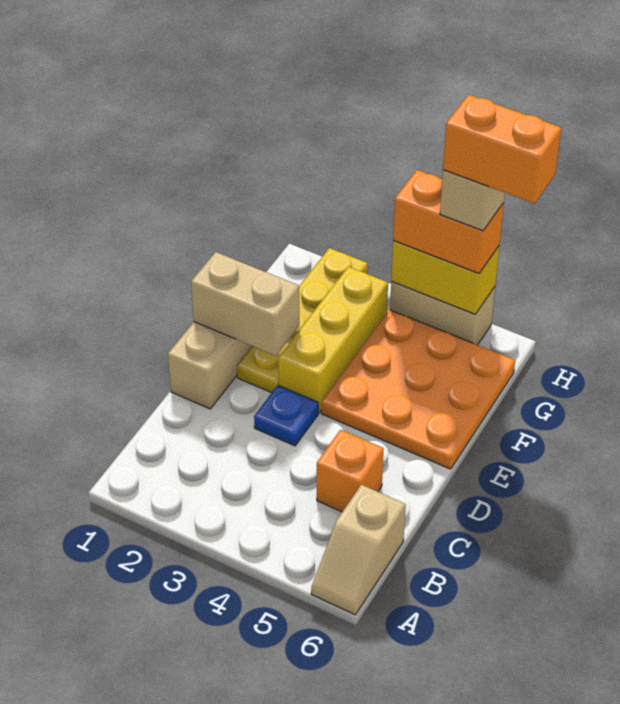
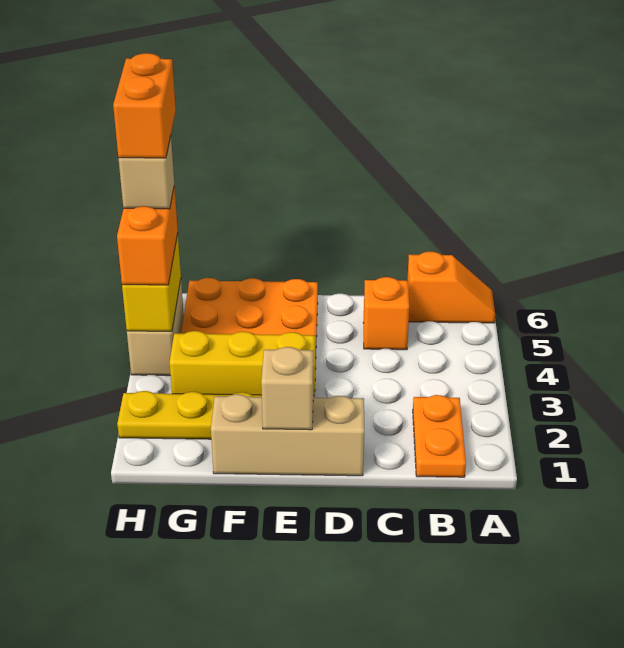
tan 1x2 slope [311,485,406,615] -> orange 1x2 slope [407,252,495,323]
none -> orange 1x2 plate [413,395,466,477]
blue 1x1 plate [254,385,318,446] -> none
tan 1x2 brick [191,252,299,356] -> tan 1x1 brick [261,347,313,430]

